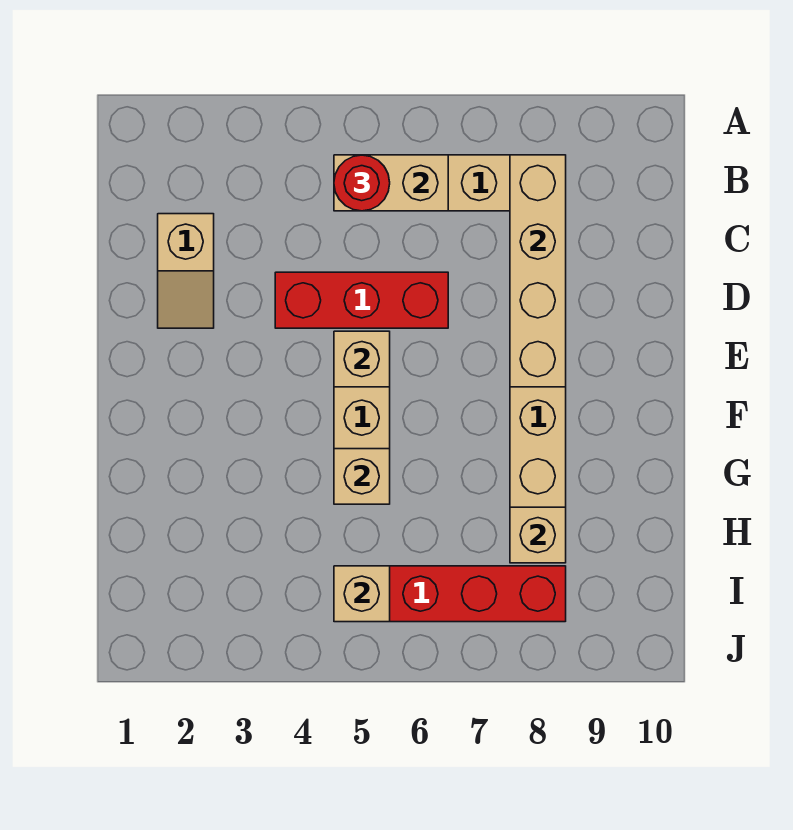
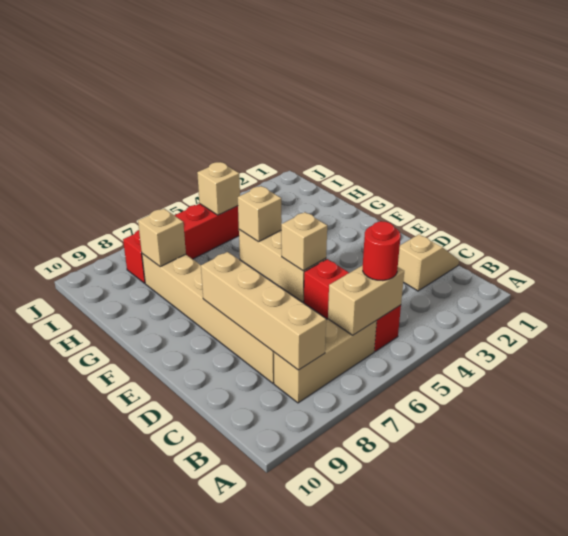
tan 1x2 slope [158,214,214,328] -> tan 1x2 slope turned to [398,234,459,291]
red 1x3 brick [275,272,448,328] -> red 1x3 brick turned to [304,259,401,351]

